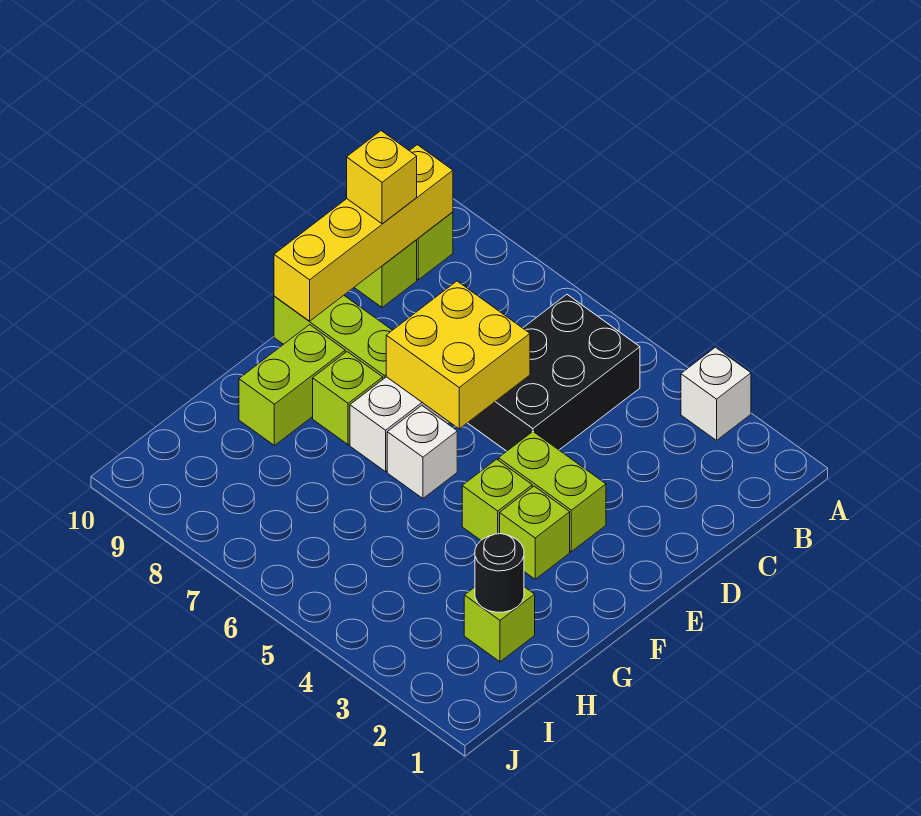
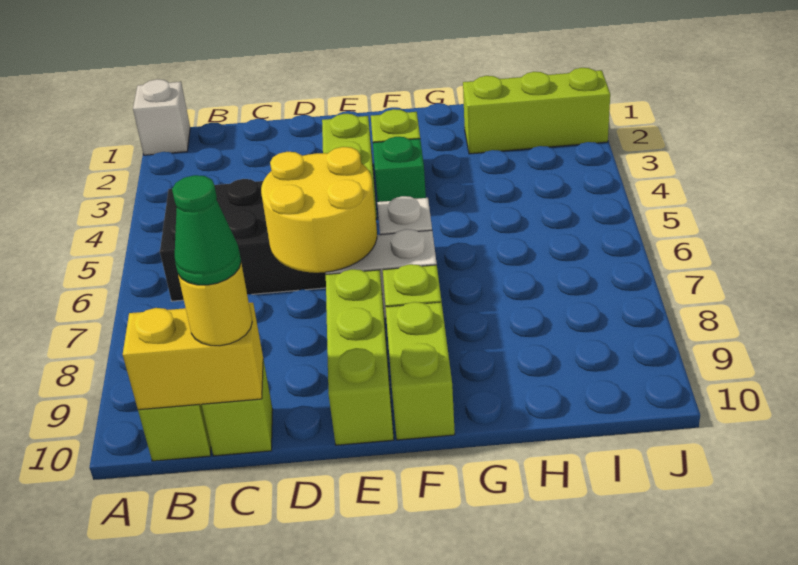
white 1x1 brick [681,347,751,440] -> white 1x1 brick moved to [133,79,190,155]
yellow 1x4 brick [274,145,453,321] -> yellow 1x2 brick [123,303,263,410]
yellow 1x1 brick [347,131,417,224] -> yellow 1x1 round brick [178,263,252,346]
none -> green 1x1 cone [172,175,241,285]
yellow 2x2 brick [386,281,530,429] -> yellow 2x2 round brick [261,147,377,273]
lime 1x1 brick [462,459,532,540] -> green 1x1 brick [373,137,426,202]
lime 1x2 brick [239,325,345,446] -> lime 1x2 brick turned to [386,302,455,440]
lime 1x1 brick [464,587,535,662] -> lime 1x3 brick [463,68,610,154]
black 1x1 round brick [475,534,524,612] -> none

